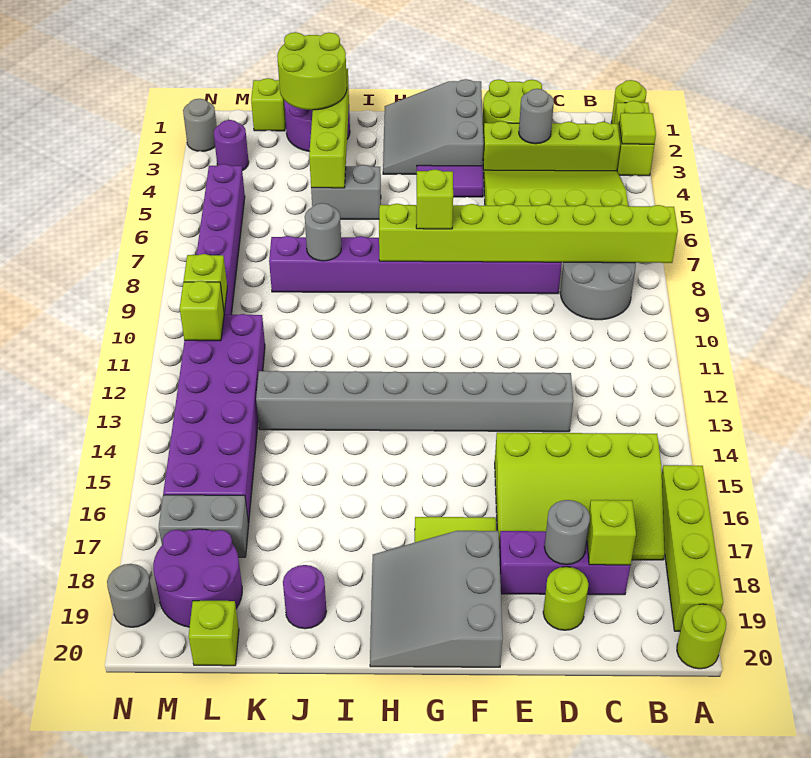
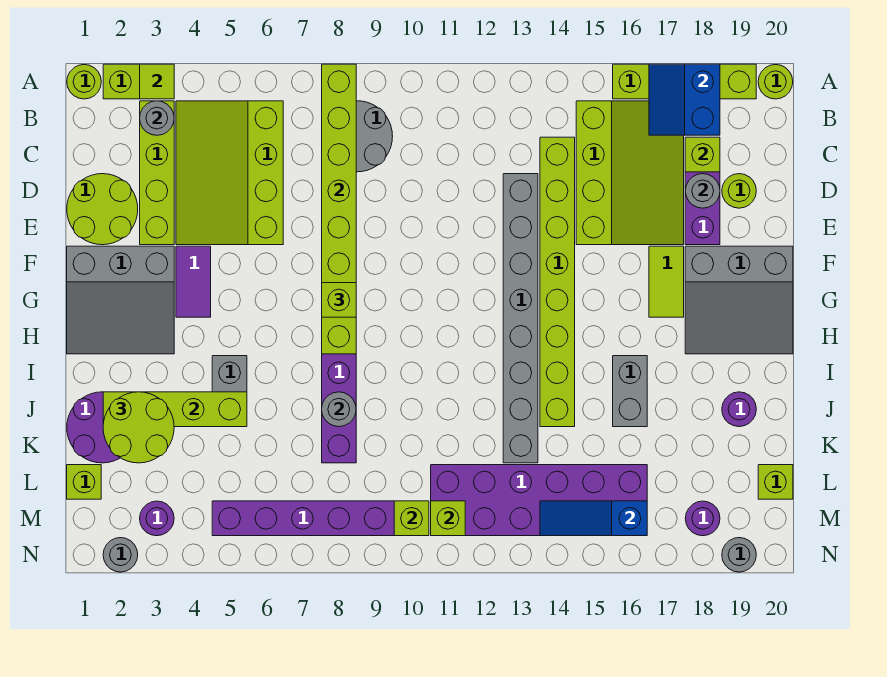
none -> blue 2x2 slope [649,64,720,135]
none -> lime 1x8 brick [540,137,575,427]
grey 1x1 round brick [519,89,554,144] -> grey 1x1 round brick moved to [140,101,174,135]
grey 1x2 brick [159,495,249,557] -> grey 1x2 brick moved to [613,356,647,427]
purple 2x2 round brick [153,529,242,627] -> purple 1x1 round brick [685,501,720,536]
none -> blue 1x3 slope [540,501,647,536]

